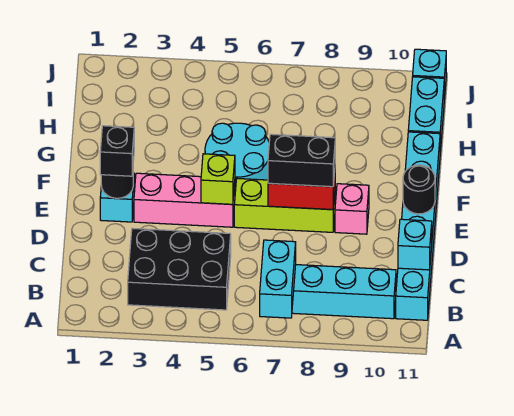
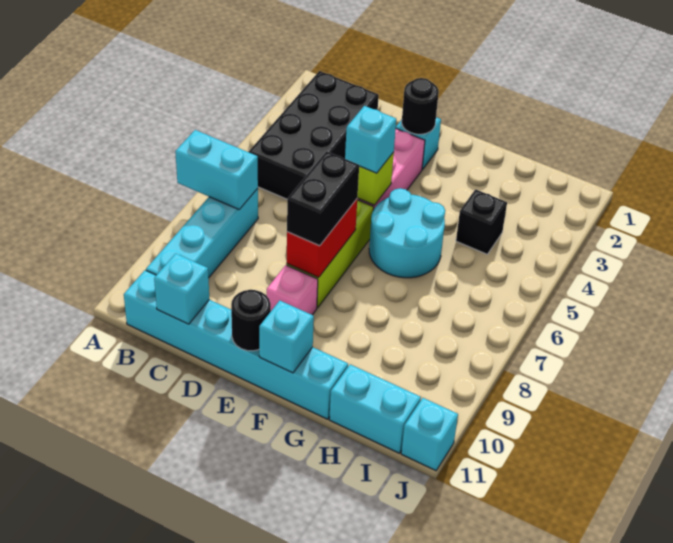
black 2x3 brick [128,228,231,310] -> black 2x4 brick [249,71,379,199]
black 1x1 brick [100,126,134,176] -> black 1x1 brick moved to [456,189,507,254]
none -> cyan 1x1 brick [345,106,396,173]
none -> cyan 1x1 brick [259,300,314,373]

